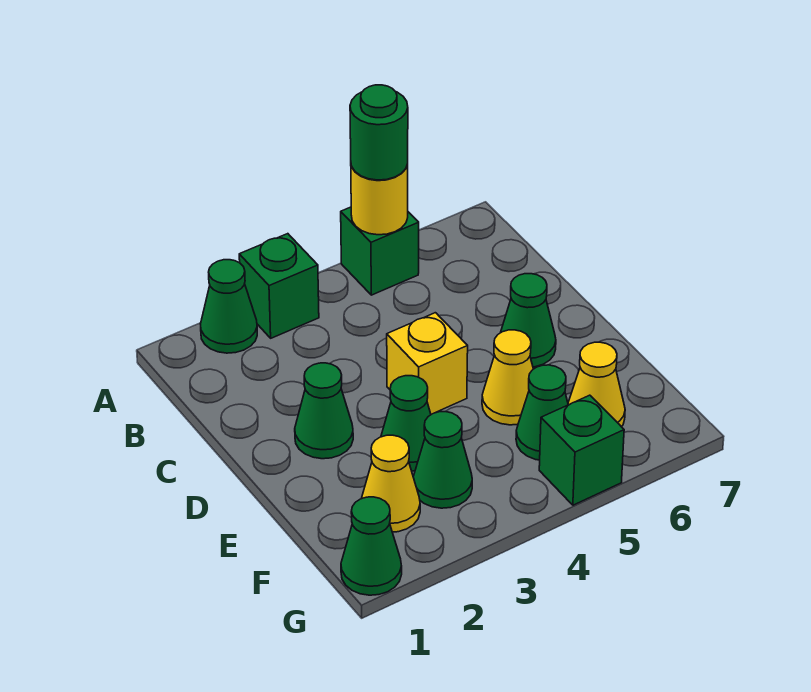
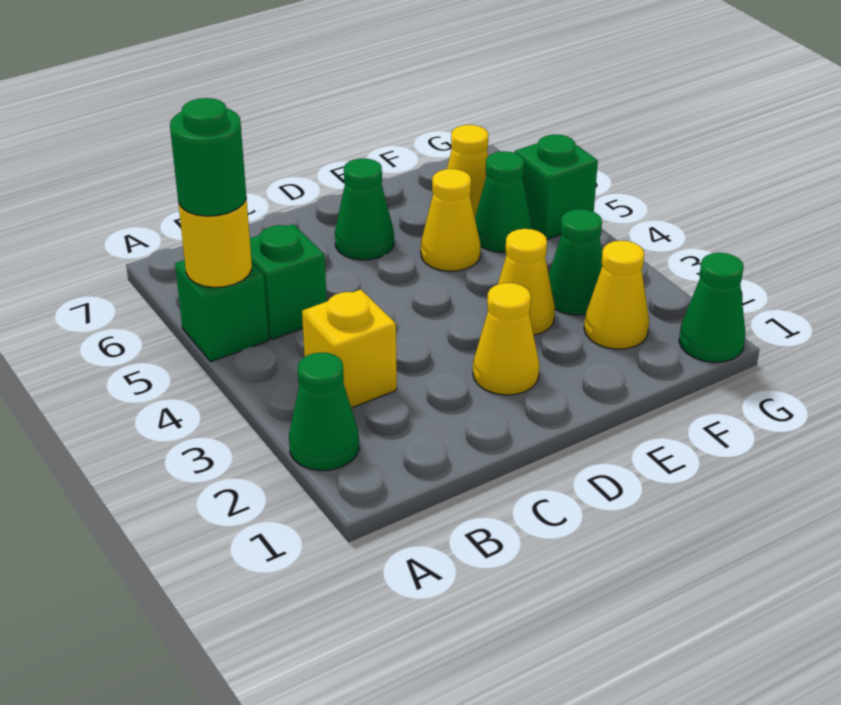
green 1x1 brick [239,234,319,338] -> green 1x1 brick moved to [250,224,327,339]
green 1x1 cone [295,363,353,459] -> yellow 1x1 cone [473,283,540,395]
yellow 1x1 brick [387,313,468,414] -> yellow 1x1 brick moved to [302,290,397,408]
green 1x1 cone [381,376,431,471] -> yellow 1x1 cone [498,229,555,335]

